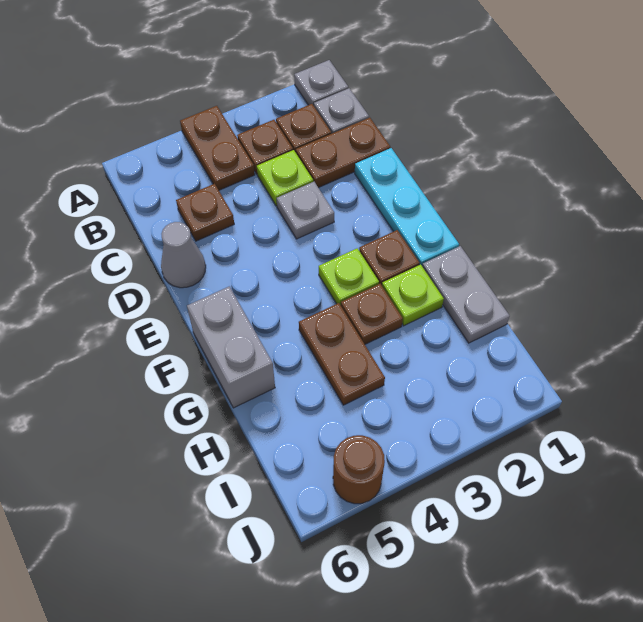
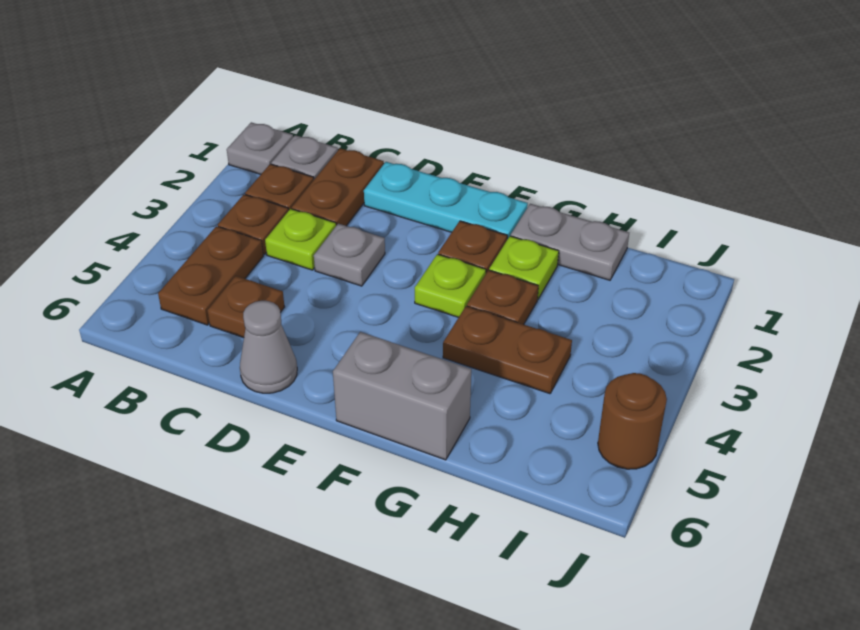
brown 1x2 plate [180,106,255,190] -> brown 1x2 plate turned to [158,226,263,325]

